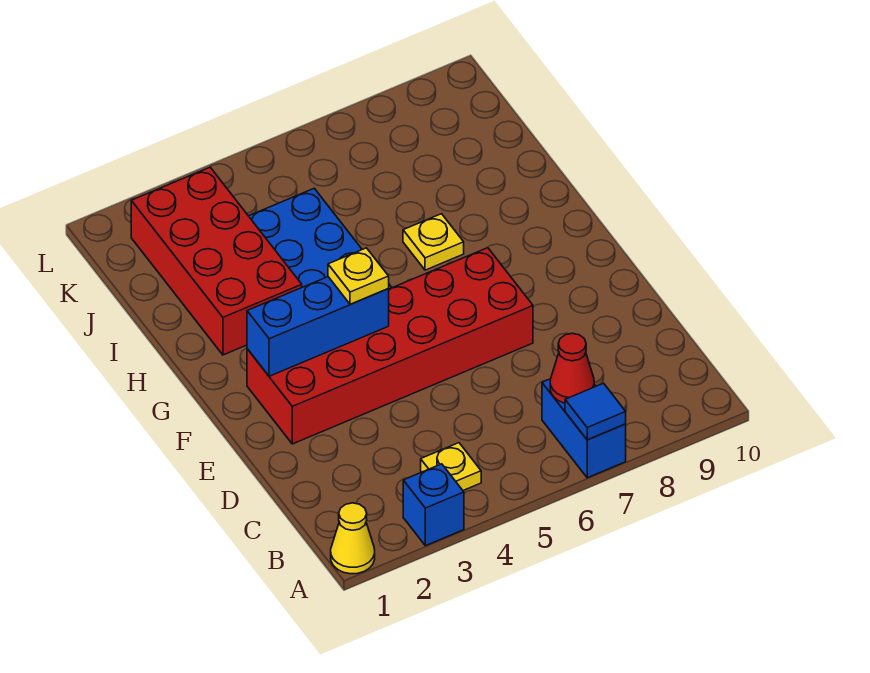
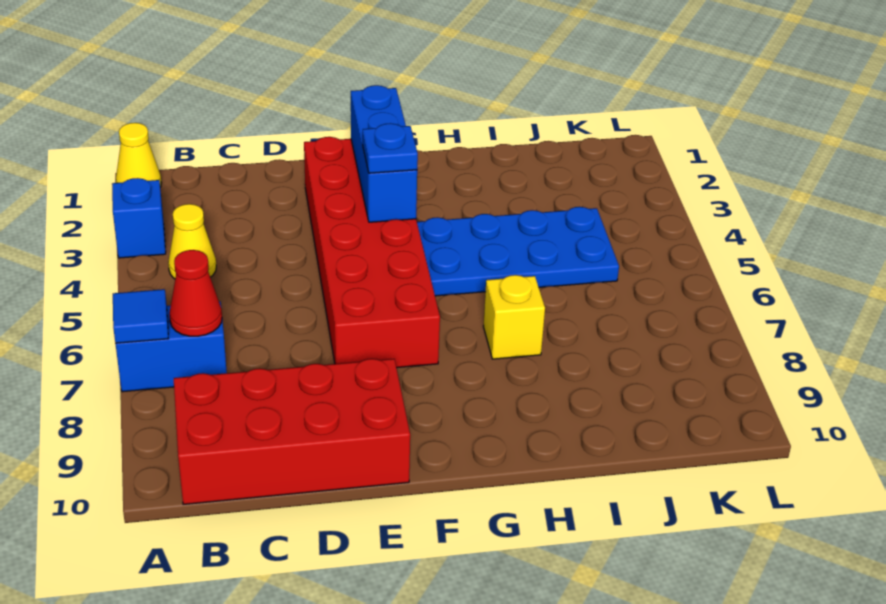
yellow 1x1 plate [421,443,481,490] -> yellow 1x1 cone [168,204,216,279]
yellow 1x1 plate [328,248,389,304] -> blue 1x1 plate [363,123,418,173]
red 2x4 brick [131,167,302,355] -> red 2x4 brick moved to [174,359,410,504]
yellow 1x1 plate [403,214,464,270] -> yellow 1x1 brick [483,275,545,359]

